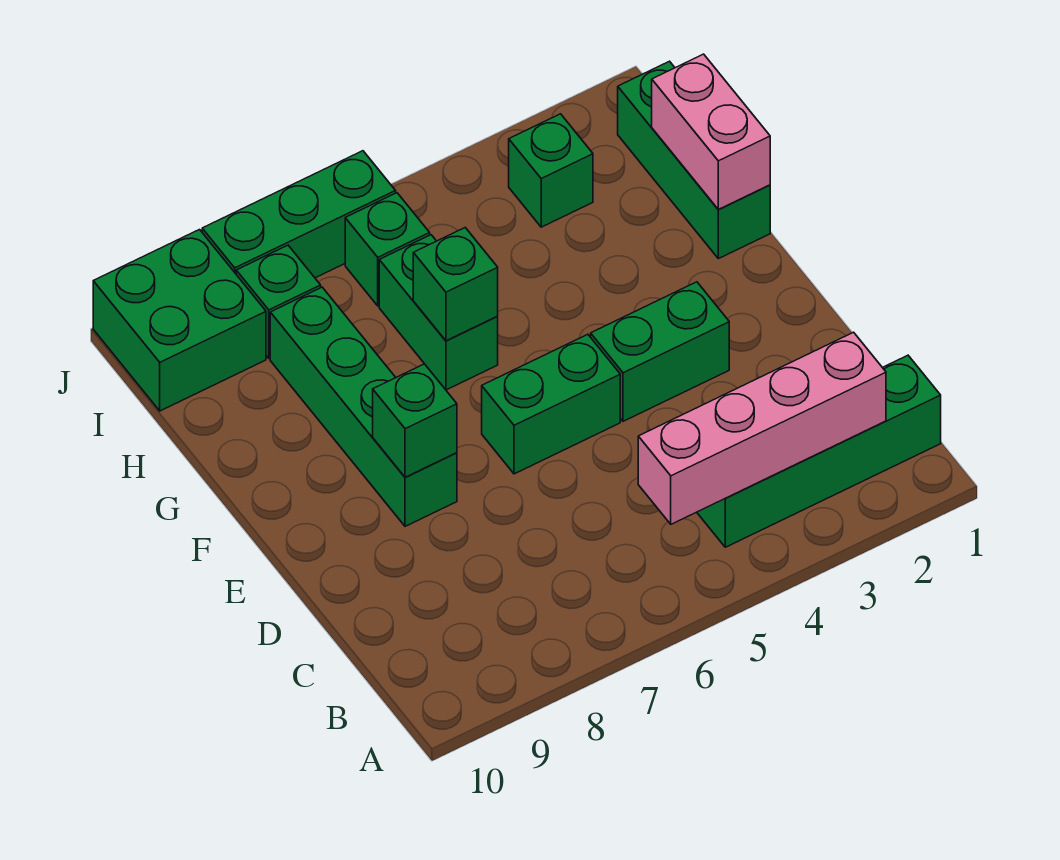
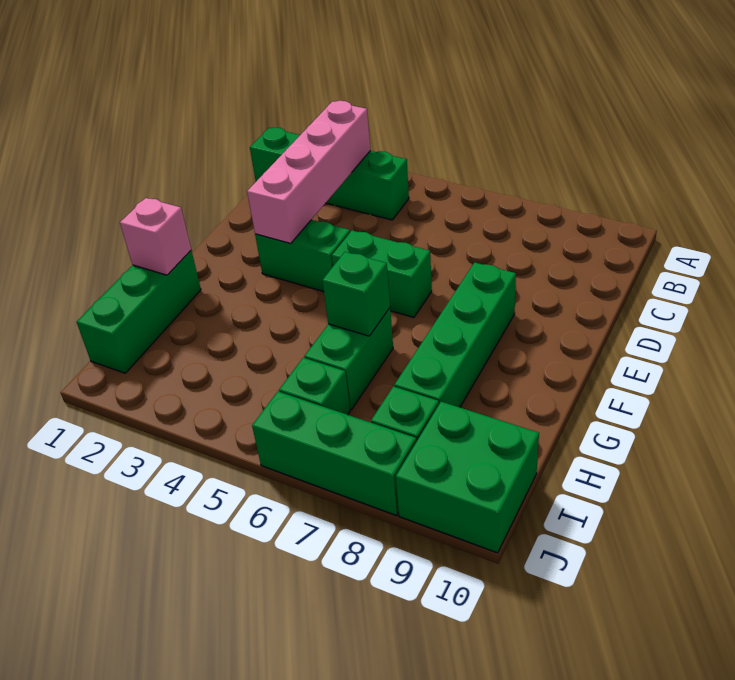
pink 1x4 brick [638,332,886,524] -> pink 1x4 brick turned to [247,101,370,243]
green 1x1 brick [373,364,457,477] -> none
pink 1x2 brick [652,54,770,209] -> pink 1x1 brick [120,198,191,275]
green 1x1 brick [509,114,593,227] -> none

